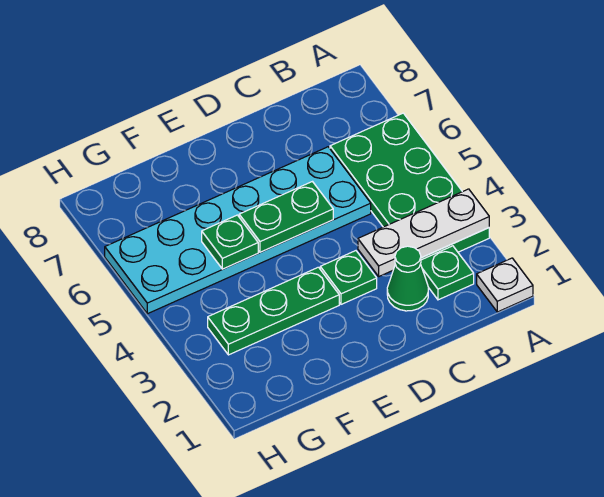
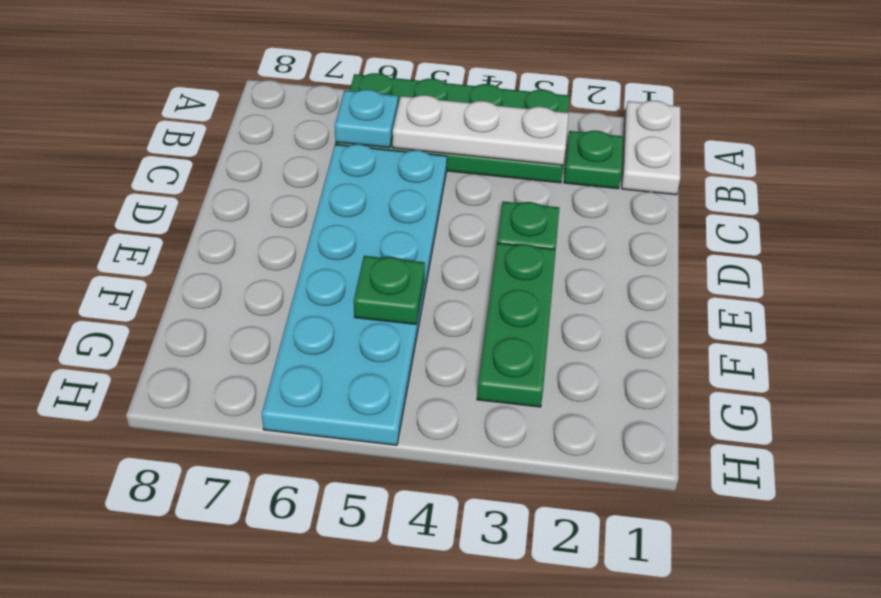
white 1x1 plate [477,258,533,312] -> white 1x2 plate [622,101,680,195]
white 1x3 plate [358,189,489,276] -> white 1x3 plate turned to [393,95,569,165]
none -> cyan 1x1 plate [335,90,398,148]
green 1x1 cone [387,246,428,311] -> none
green 1x2 plate [239,182,333,252] -> none

